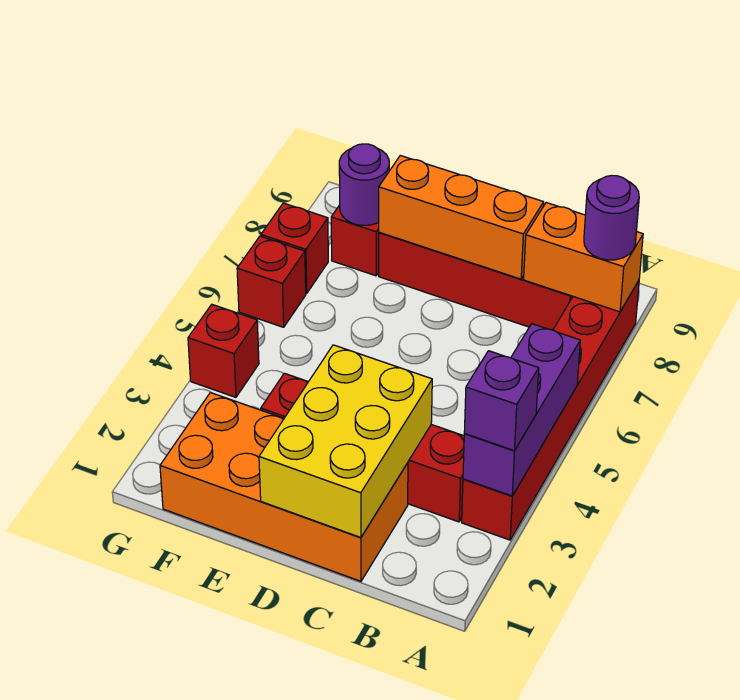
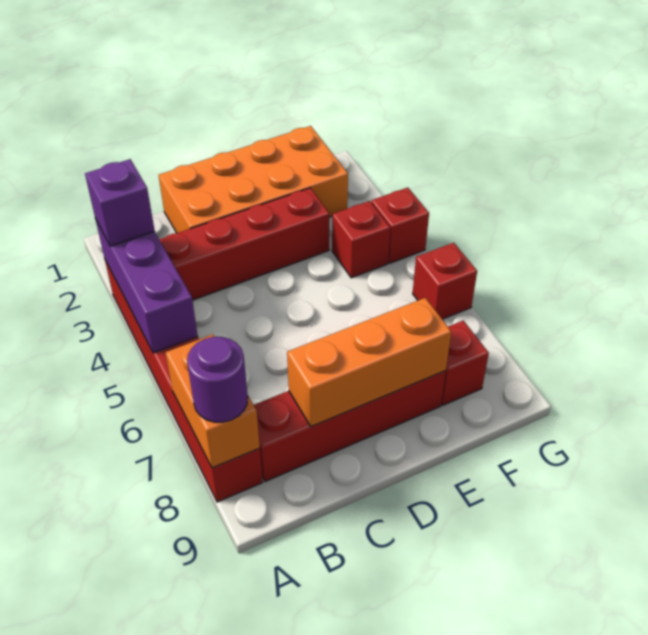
orange 1x2 brick [524,203,643,312] -> orange 1x2 brick turned to [165,334,260,468]
yellow 2x3 brick [259,345,432,537] -> none
purple 1x1 round brick [339,144,389,225] -> none
red 1x1 brick [261,203,328,293] -> red 1x1 brick moved to [332,201,390,278]

